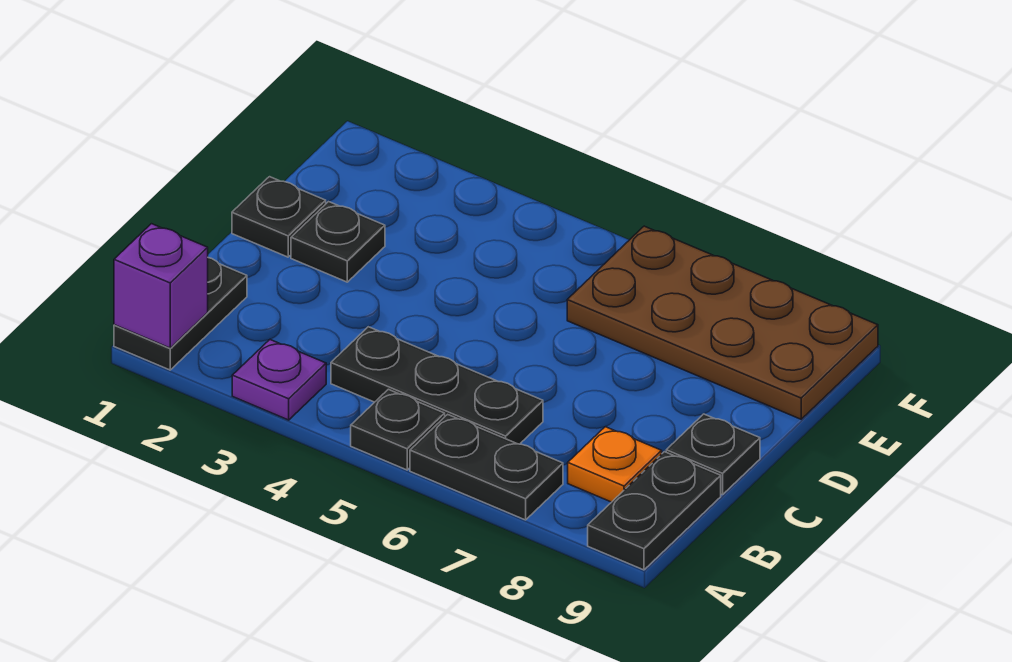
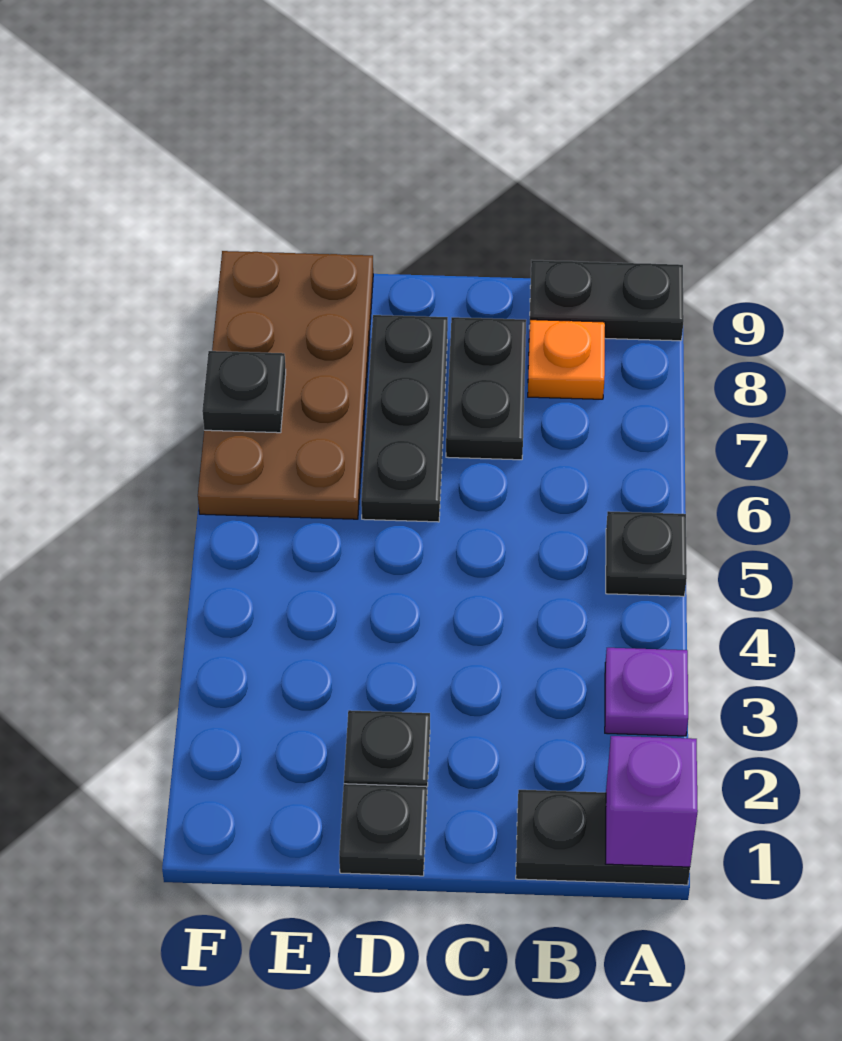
black 1x2 plate [410,414,563,520] -> black 1x2 plate moved to [446,317,526,460]
black 1x3 plate [331,327,543,444] -> black 1x3 plate moved to [361,315,448,522]
black 1x1 plate [666,414,760,495] -> black 1x1 plate moved to [202,351,286,433]

